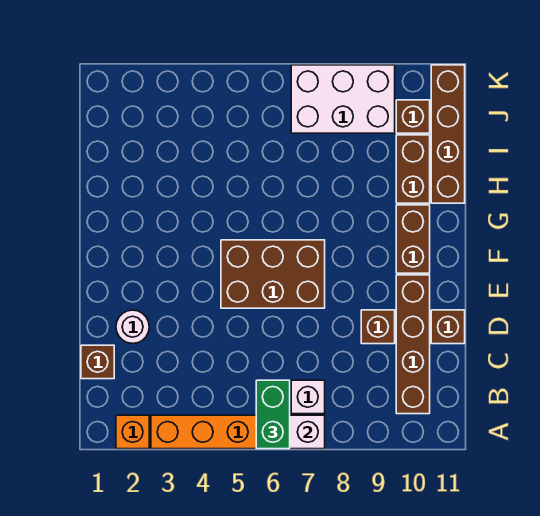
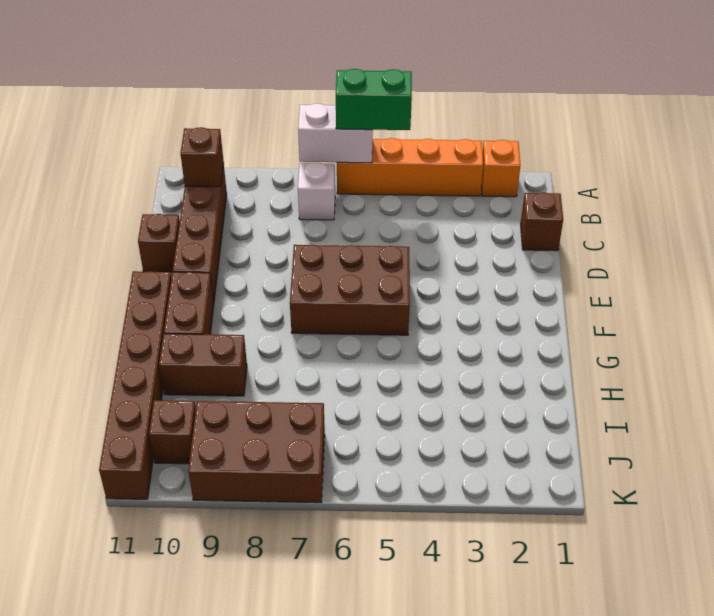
green 1x2 brick [256,380,290,449] -> green 1x2 brick turned to [336,69,412,130]
white 1x1 round brick [116,310,149,343] -> none
brown 1x1 brick [361,310,395,344] -> brown 1x1 brick moved to [180,127,224,187]
brown 1x2 brick [396,135,430,203] -> brown 1x2 brick turned to [159,334,247,396]
brown 1x4 brick [431,65,465,203] -> brown 1x6 brick [99,271,171,499]
white 2x3 brick [291,65,395,133] -> brown 2x3 brick [188,401,325,503]

